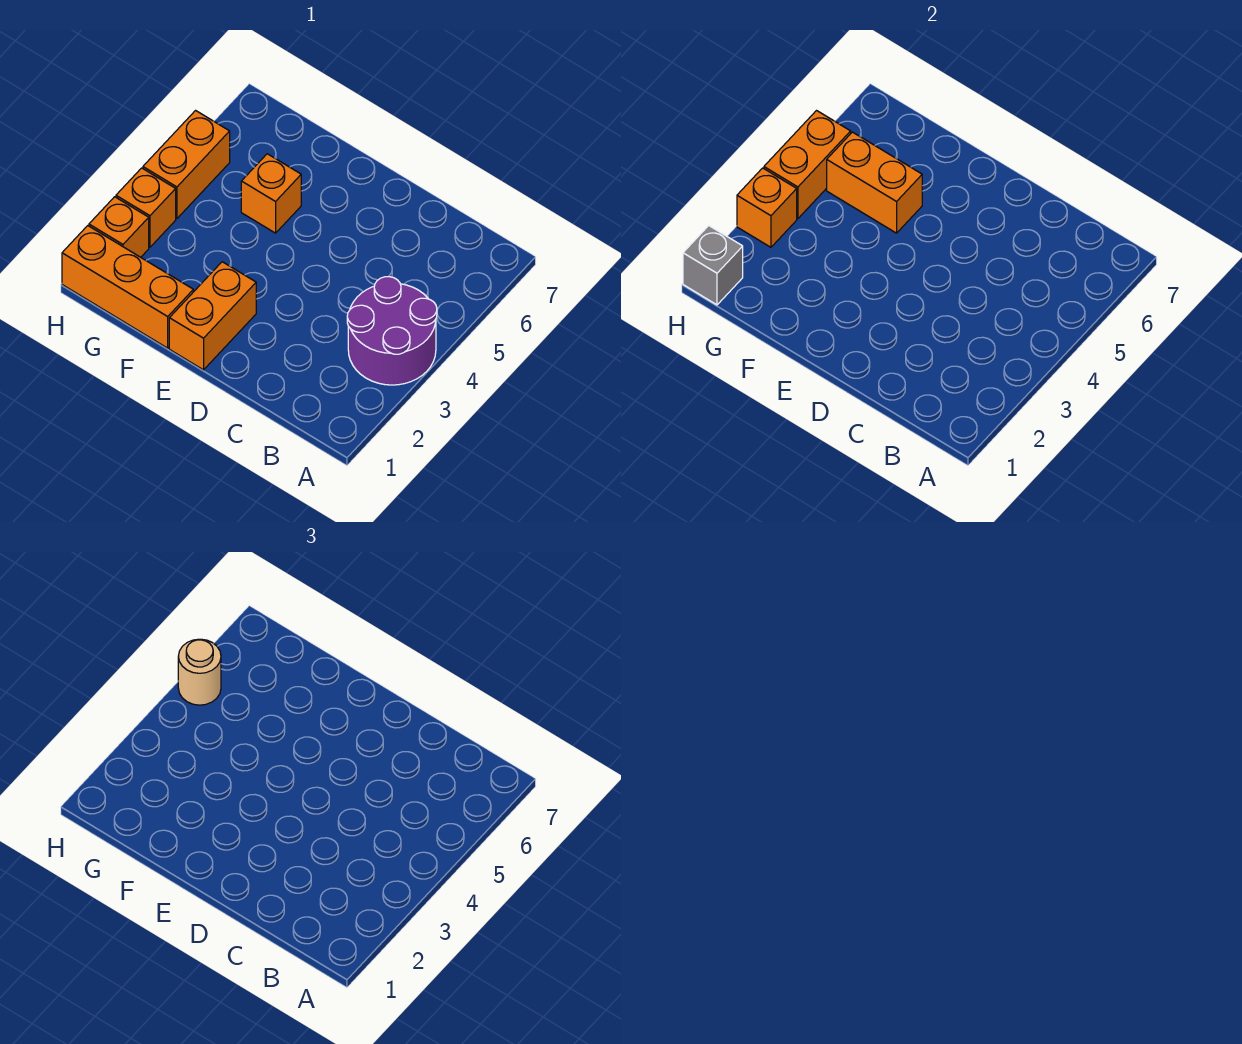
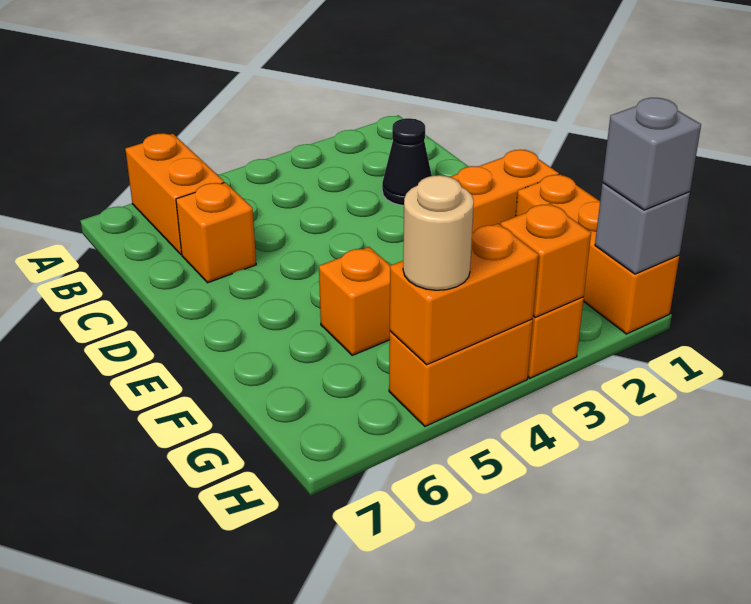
purple 2x2 round brick [347,277,437,385] -> none
none -> black 1x1 cone [382,118,432,205]
orange 1x2 brick [827,132,922,233] -> orange 1x2 brick moved to [125,133,224,254]
none -> grey 1x1 brick [603,98,701,210]
orange 1x1 brick [89,197,149,257] -> orange 1x1 brick moved to [176,182,256,283]

